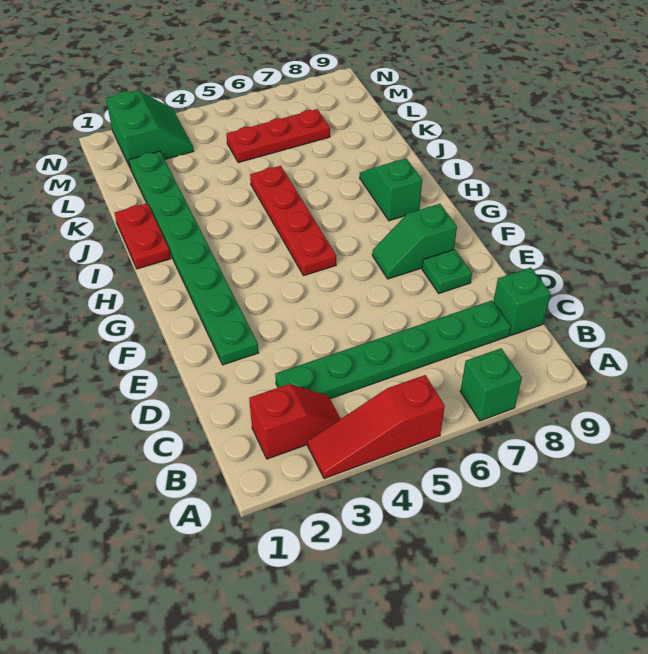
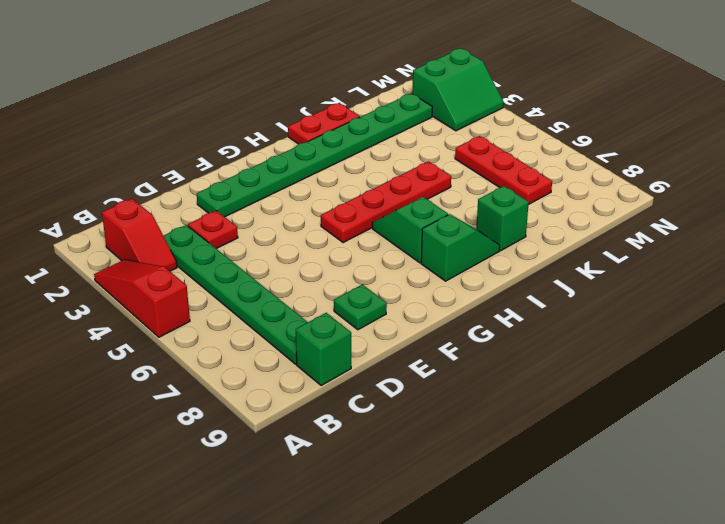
green 1x1 brick [460,348,522,421] -> green 1x1 brick moved to [476,186,529,251]
none -> red 1x1 plate [188,211,238,249]
green 1x2 slope [372,204,457,279] -> green 1x2 slope moved to [372,197,448,263]

